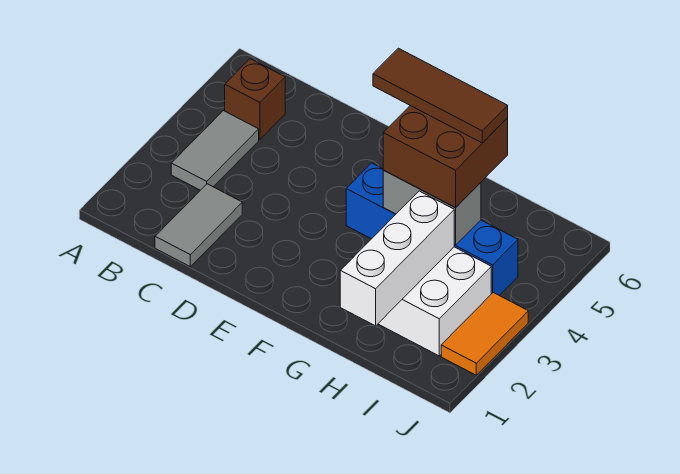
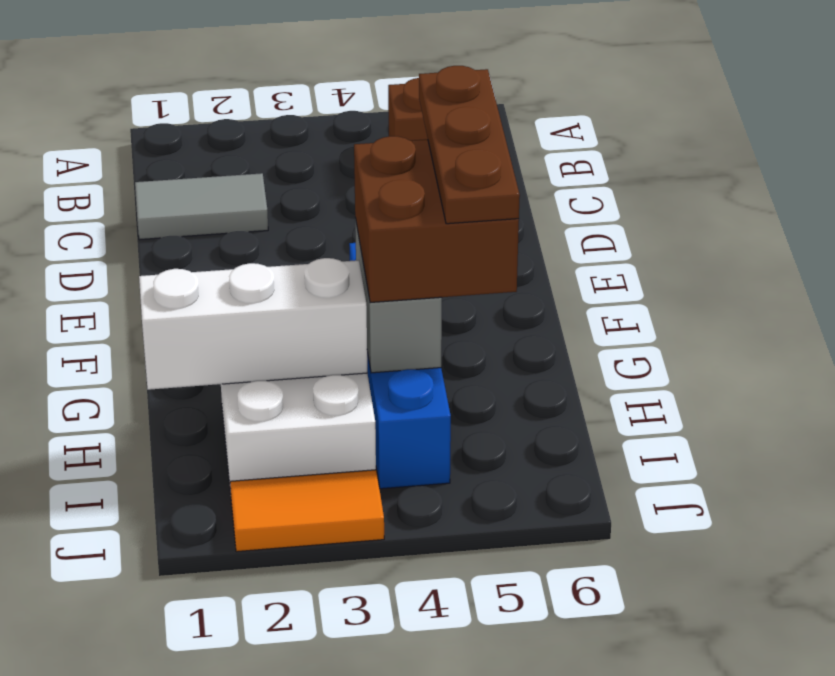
grey 1x2 tile [171,111,259,190] -> none
brown 1x3 tile [373,48,508,143] -> brown 1x3 plate [419,66,520,224]

